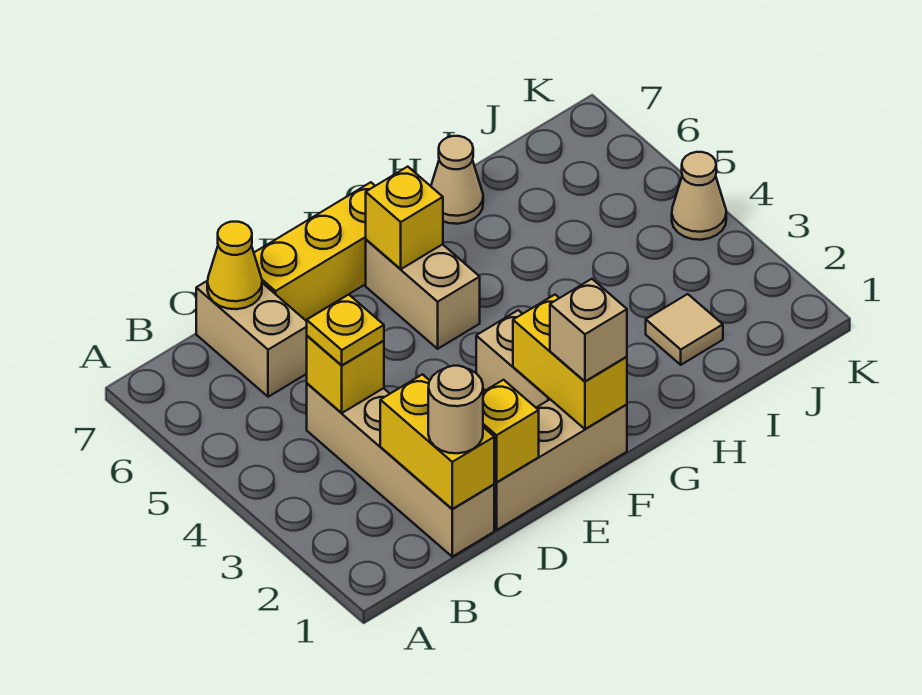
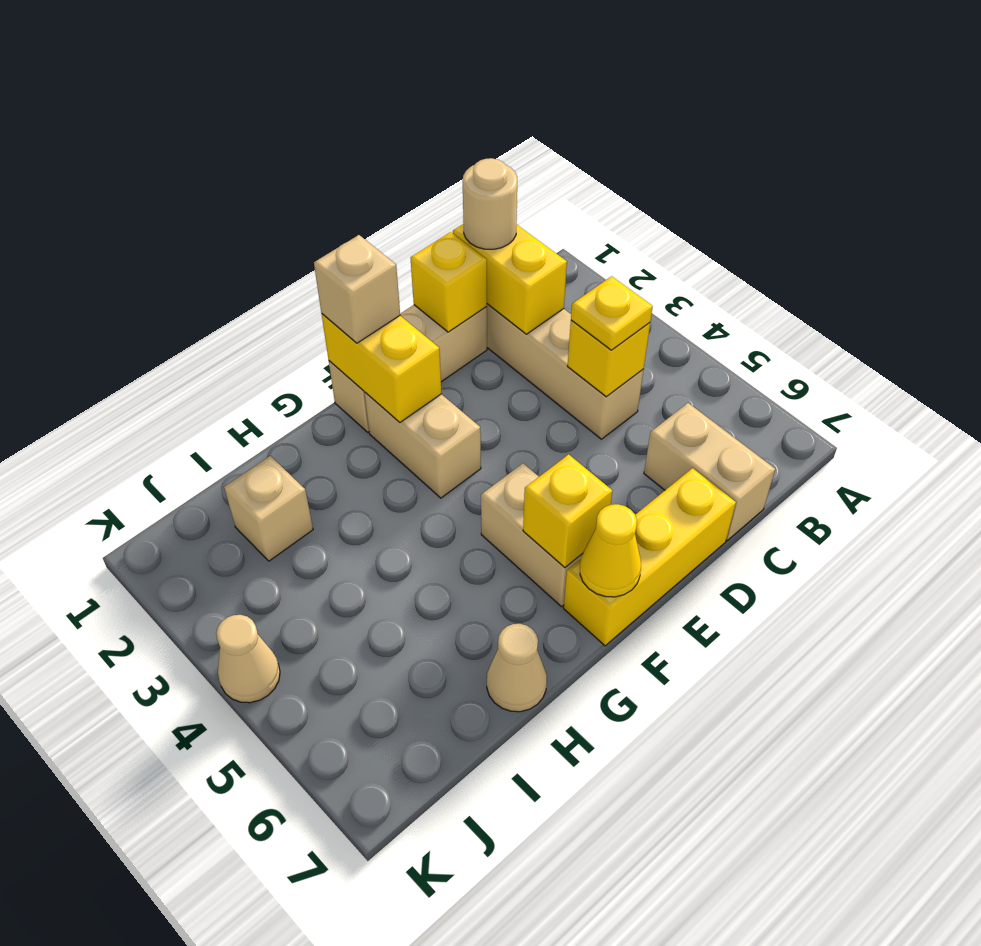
yellow 1x1 cone [207,222,262,309] -> yellow 1x1 cone moved to [580,504,641,597]
tan 1x1 tile [646,294,723,365] -> tan 1x1 brick [224,456,313,561]

